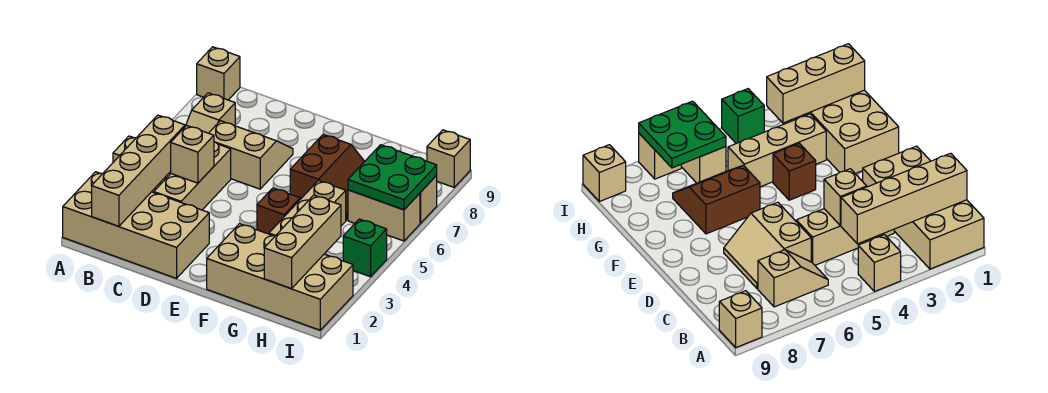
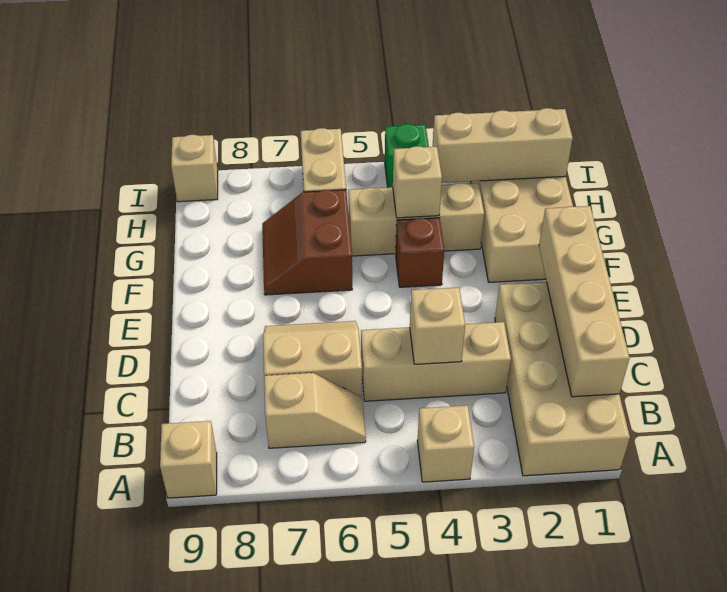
tan 1x4 brick [92,115,185,226] -> tan 1x4 brick turned to [539,206,630,397]
tan 2x2 slope [209,121,293,189] -> tan 2x2 slope turned to [263,321,362,397]
brown 2x2 slope [290,134,365,220] -> brown 2x2 slope turned to [262,190,352,295]
green 2x2 plate [348,145,437,210] -> none
tan 1x1 brick [420,176,437,223] -> tan 1x1 brick moved to [393,146,442,218]

